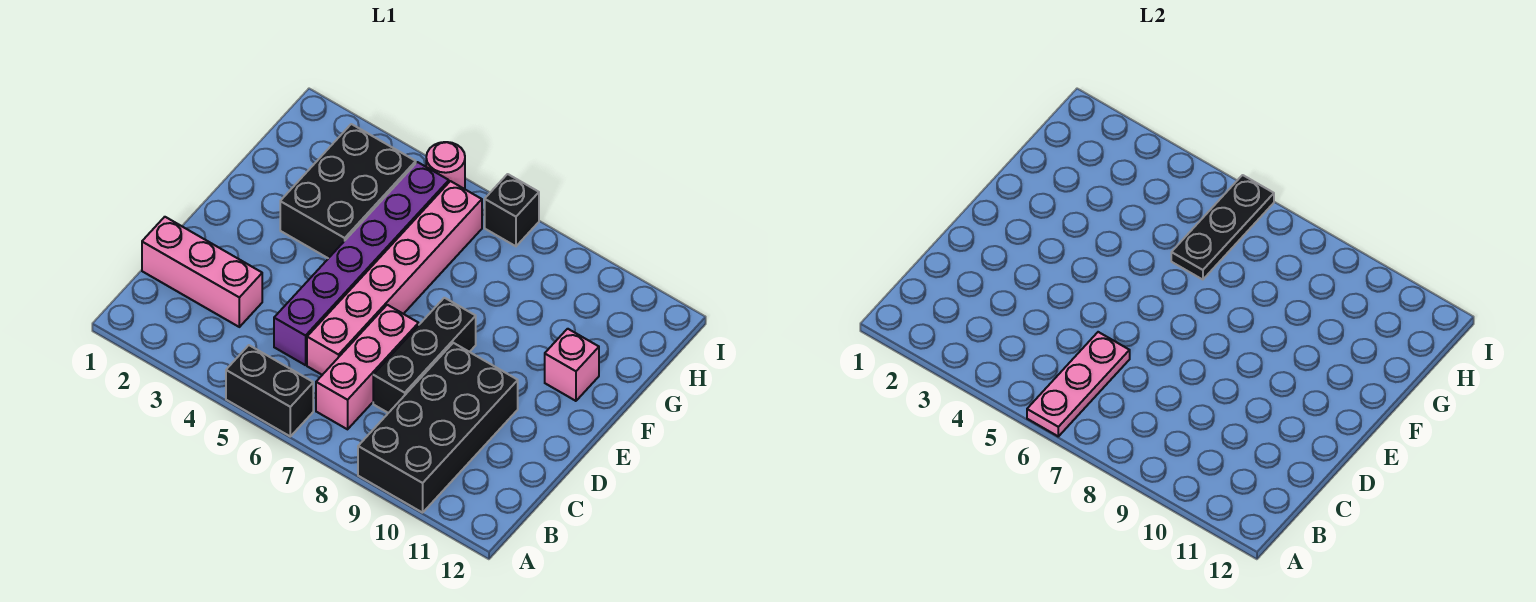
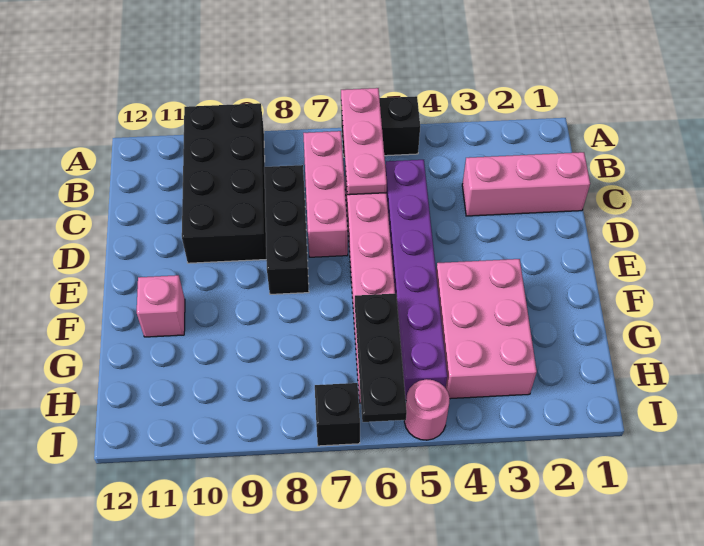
black 2x3 brick [280,124,416,258] -> pink 2x3 brick [436,259,537,399]

